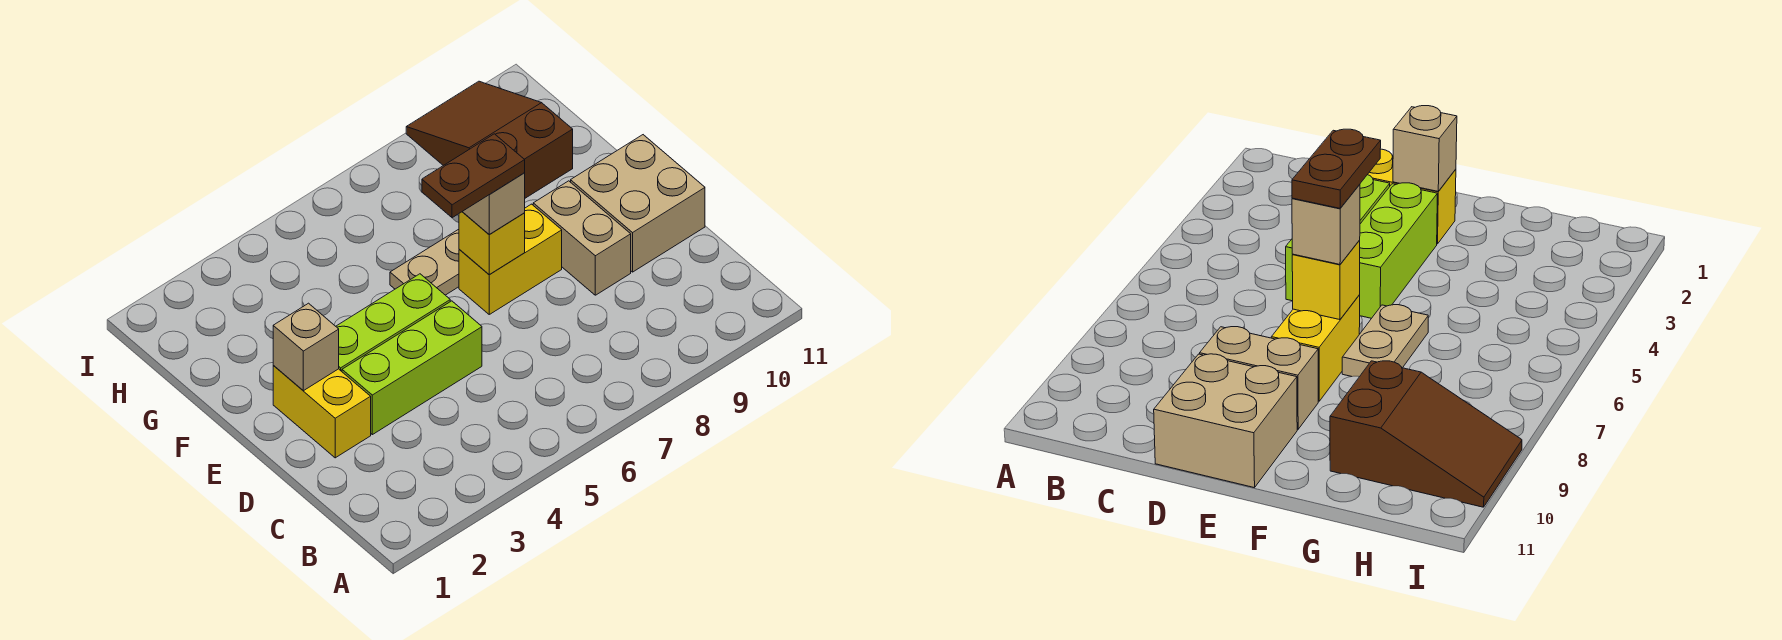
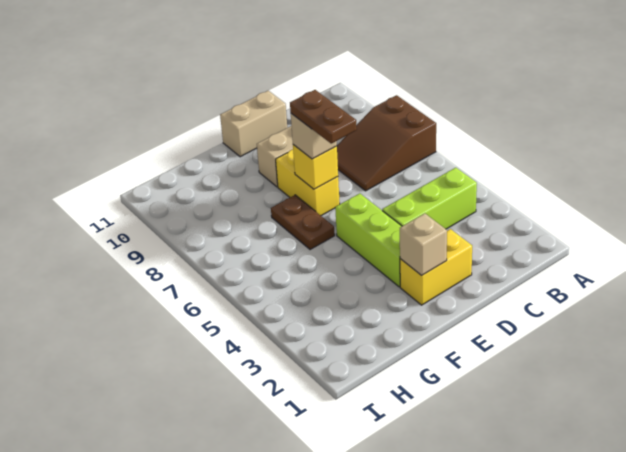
lime 1x3 brick [342,301,482,435] -> lime 1x3 brick turned to [382,168,477,229]
tan 2x2 brick [571,135,705,272] -> tan 1x2 brick [220,91,287,157]
tan 1x2 plate [390,229,459,295] -> brown 1x2 plate [271,195,335,250]
brown 2x3 slope [406,81,573,198] -> brown 2x3 slope moved to [337,95,436,191]

